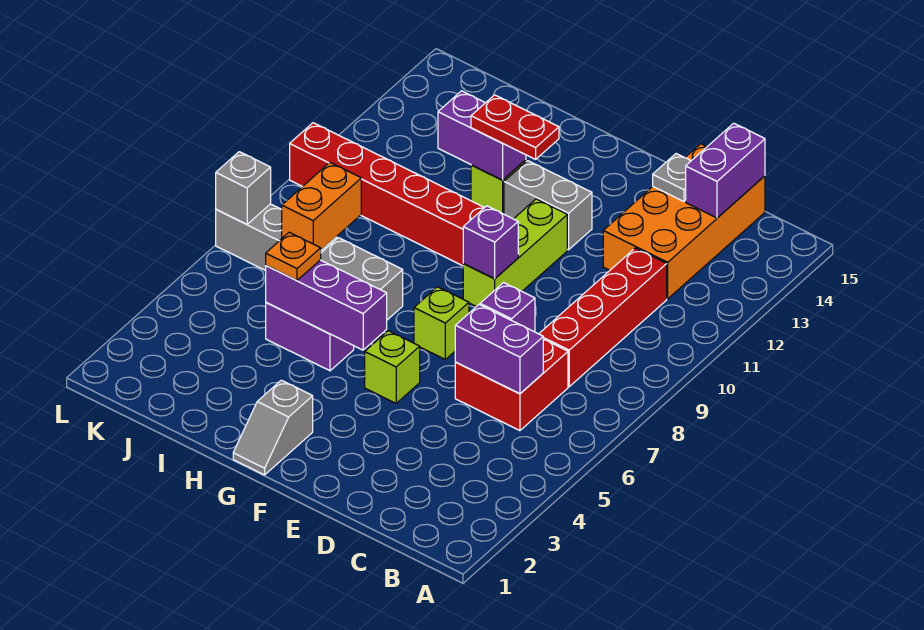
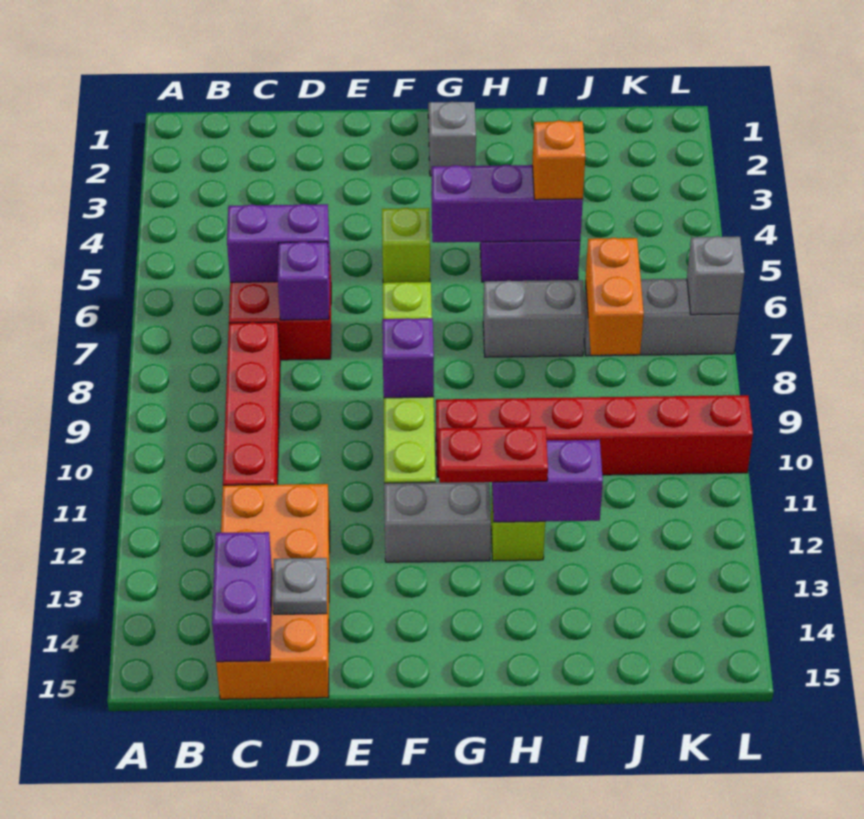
orange 1x1 plate [266,232,321,281] -> orange 1x1 brick [532,120,585,200]

